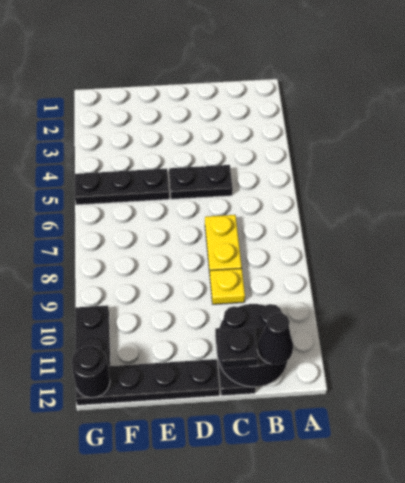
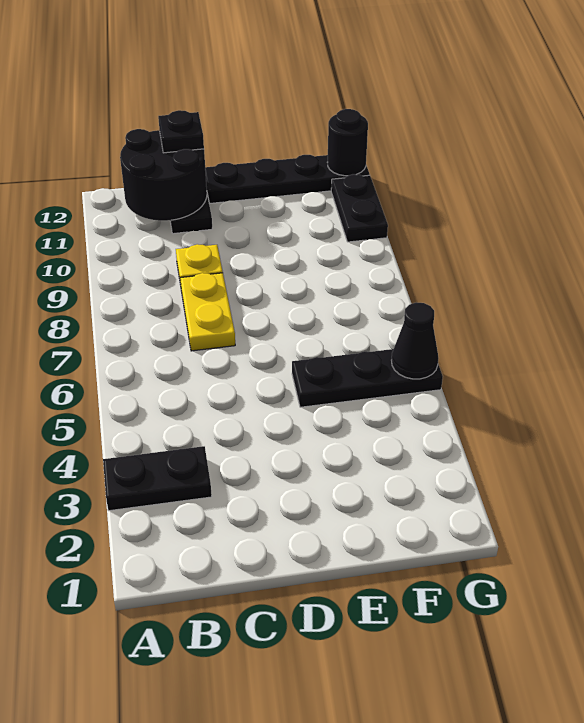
black 1x1 cone [257,312,293,364] -> black 1x1 cone moved to [392,303,438,379]
black 1x2 plate [169,165,233,199] -> black 1x2 plate moved to [103,446,212,511]

